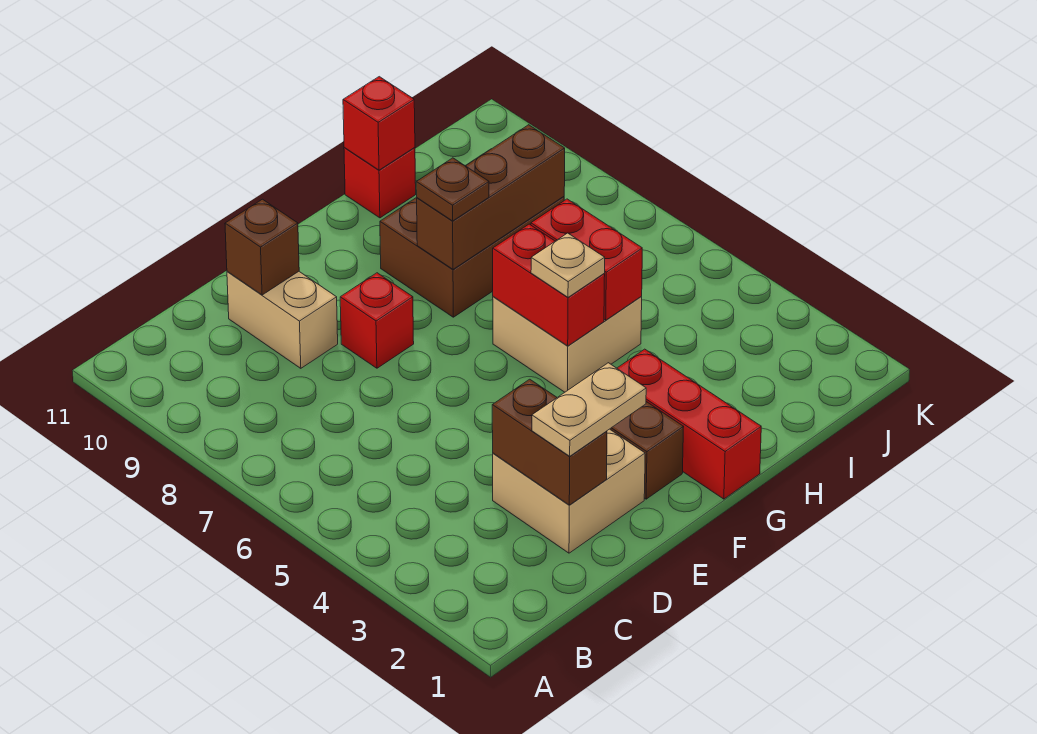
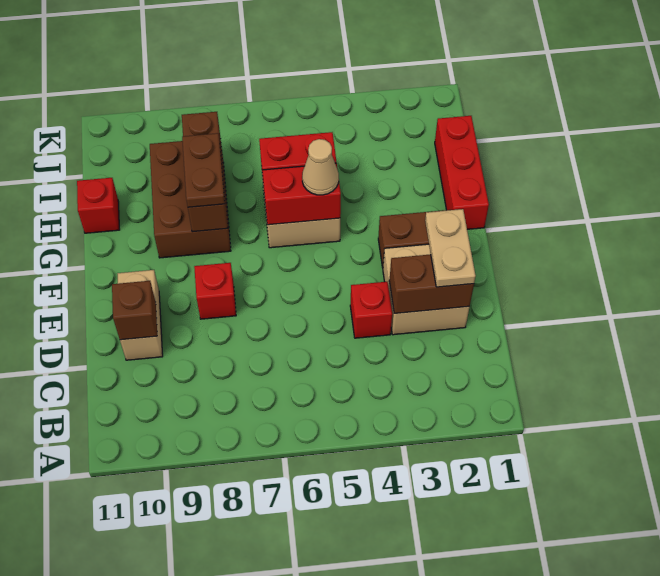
tan 1x2 brick [227,271,338,368] -> tan 1x2 brick turned to [117,270,163,360]
red 1x3 brick [617,349,761,499] -> red 1x3 brick turned to [435,116,489,229]
tan 1x1 plate [531,233,605,297] -> tan 1x1 cone [302,139,339,195]
brown 1x1 plate [416,158,489,221] -> brown 1x2 plate [182,133,225,207]
red 1x1 brick [343,77,415,170] -> red 1x1 brick moved to [350,282,392,338]

